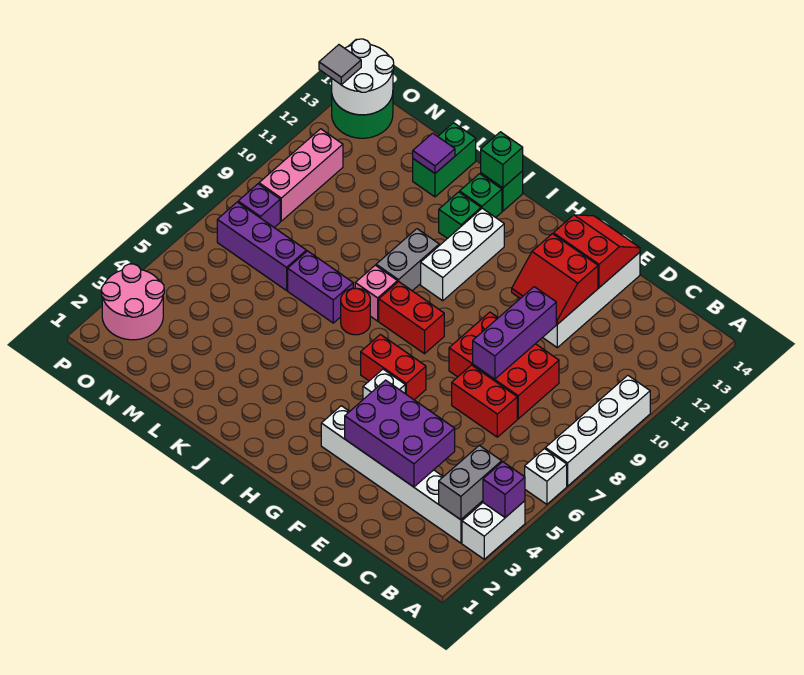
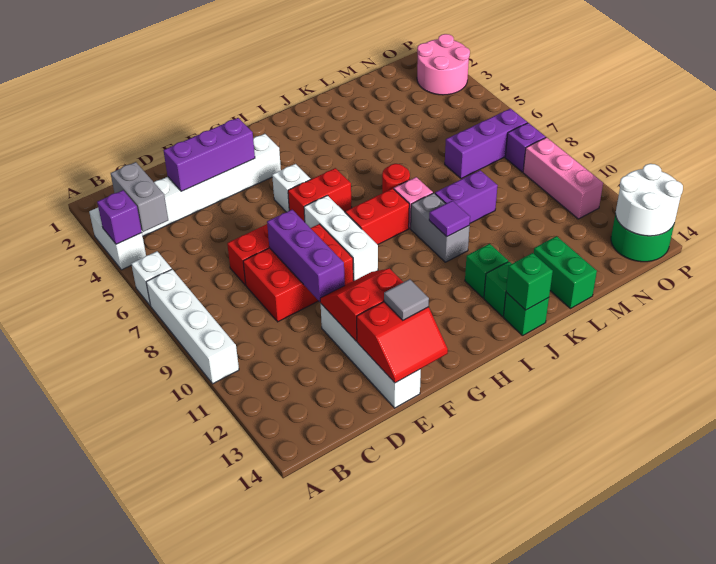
purple 2x3 brick [345,380,455,487] -> purple 1x3 brick [164,118,255,191]
white 1x3 brick [421,208,504,301] -> white 1x3 brick moved to [304,195,378,281]
purple 1x2 brick [288,251,353,323] -> purple 1x2 brick moved to [435,170,498,223]
purple 1x1 tile [413,133,455,173] -> purple 1x1 tile moved to [429,201,470,237]
grey 1x1 tile [319,45,361,85] -> grey 1x1 tile moved to [384,279,429,320]

